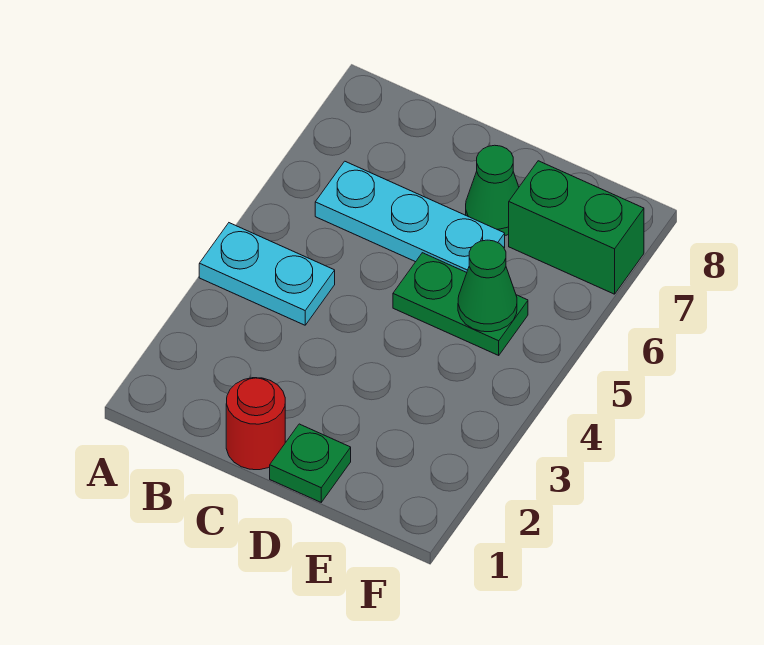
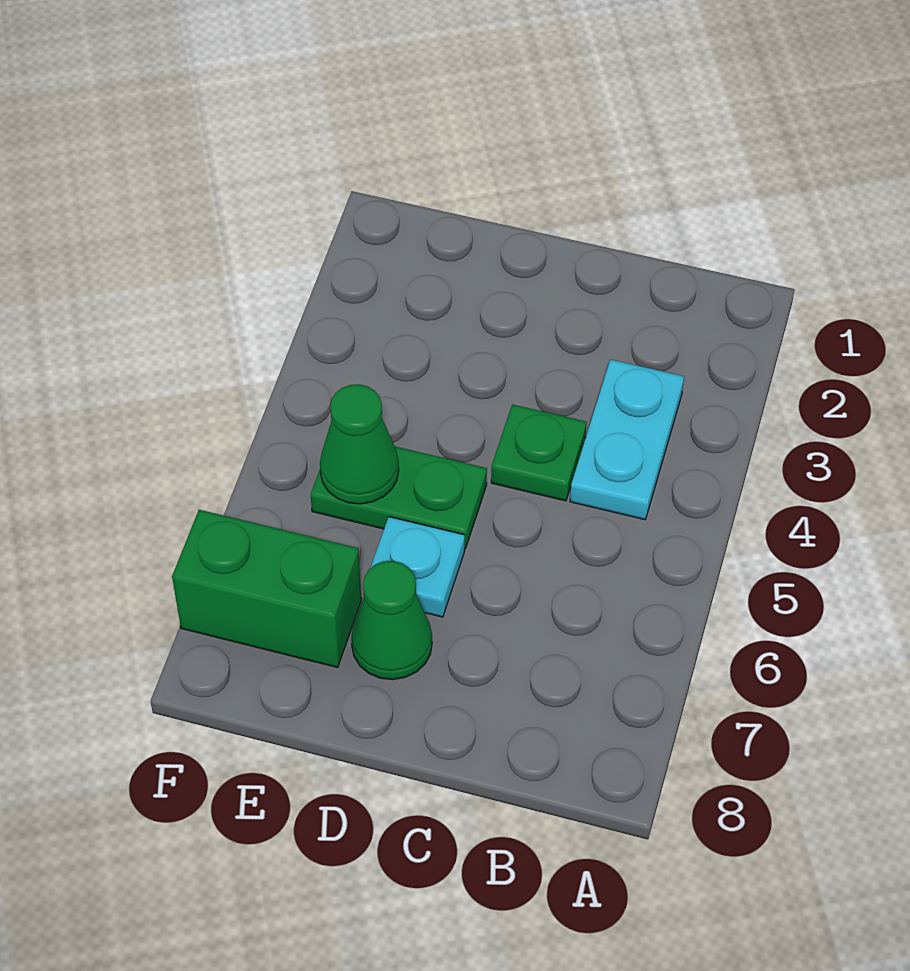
cyan 1x2 plate [199,223,335,325] -> cyan 1x2 plate turned to [570,359,684,520]
cyan 1x3 plate [315,161,505,272] -> cyan 1x1 plate [370,517,465,617]
red 1x1 round brick [226,378,285,470] -> none
green 1x1 plate [270,424,351,502] -> green 1x1 plate moved to [491,404,587,501]

